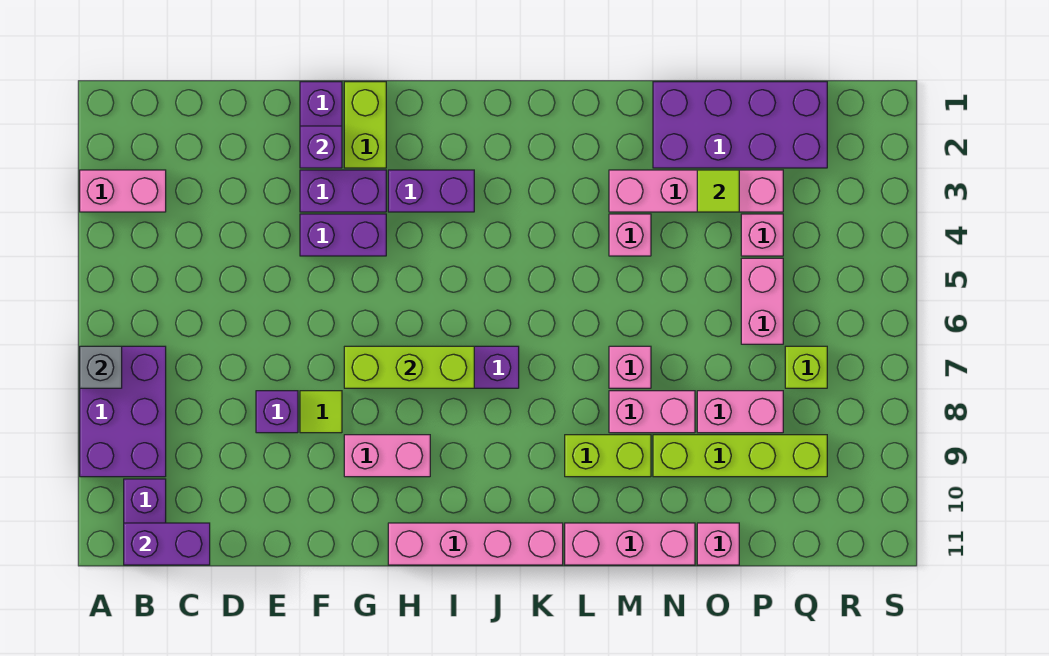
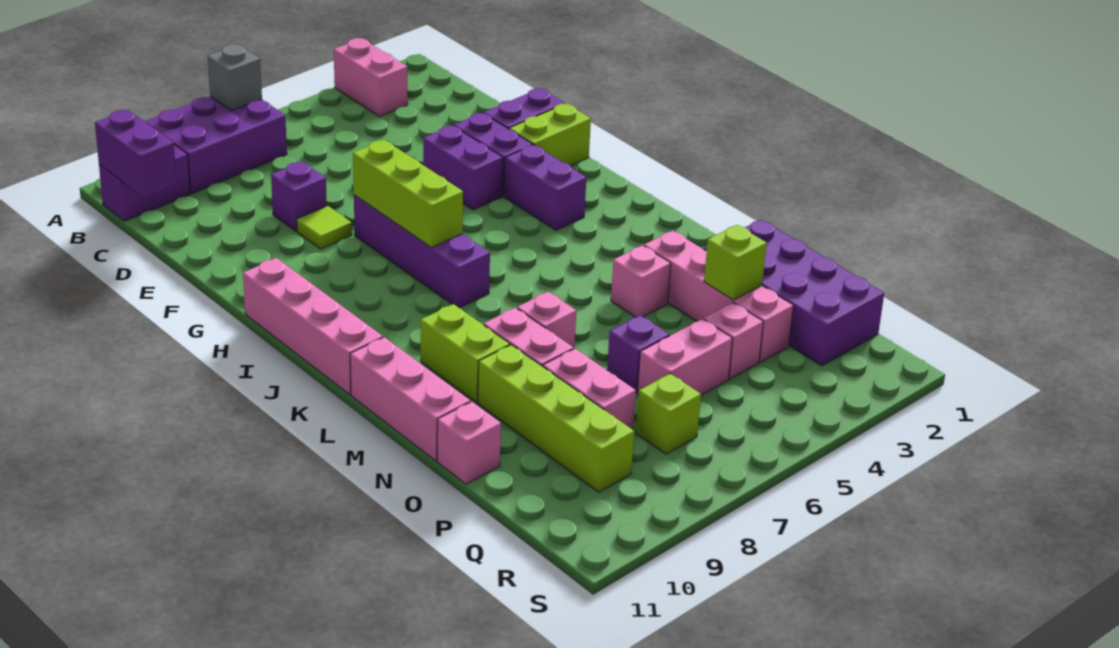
purple 1x1 brick [300,126,342,168] -> purple 1x1 brick moved to [607,315,669,392]
pink 1x2 brick [344,435,430,477] -> none
lime 1x1 tile [697,170,739,212] -> lime 1x1 brick [704,225,767,300]

